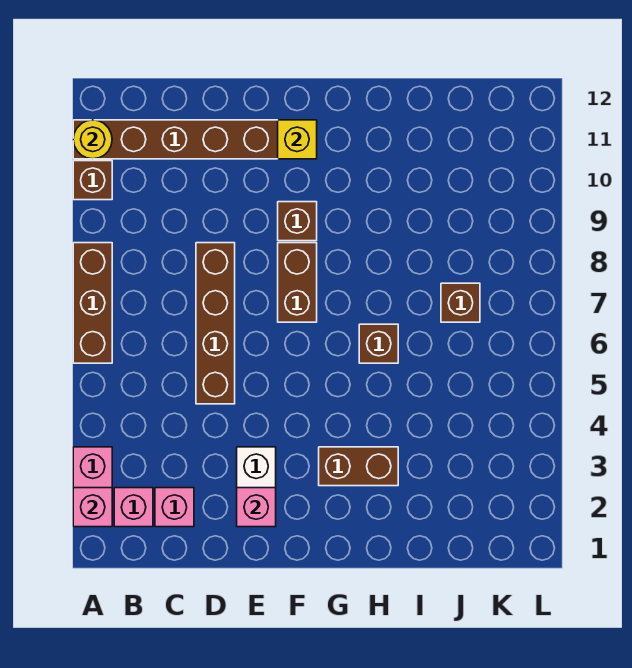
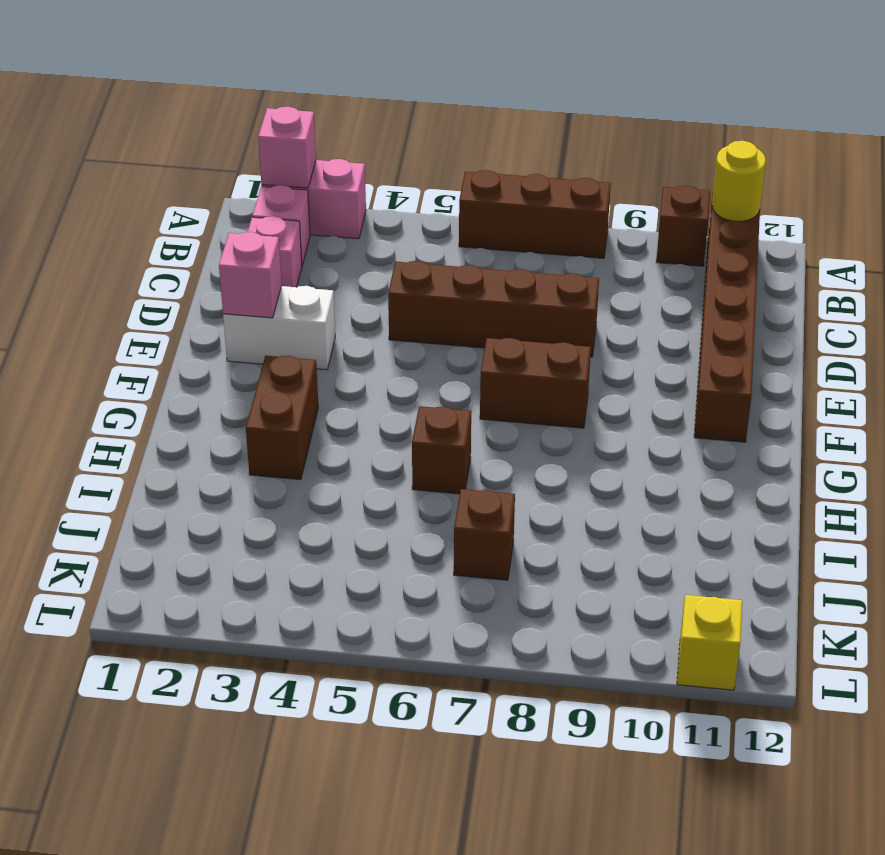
brown 1x1 brick [278,202,317,241] -> none
yellow 1x1 brick [278,120,317,159] -> yellow 1x1 brick moved to [677,595,742,690]

